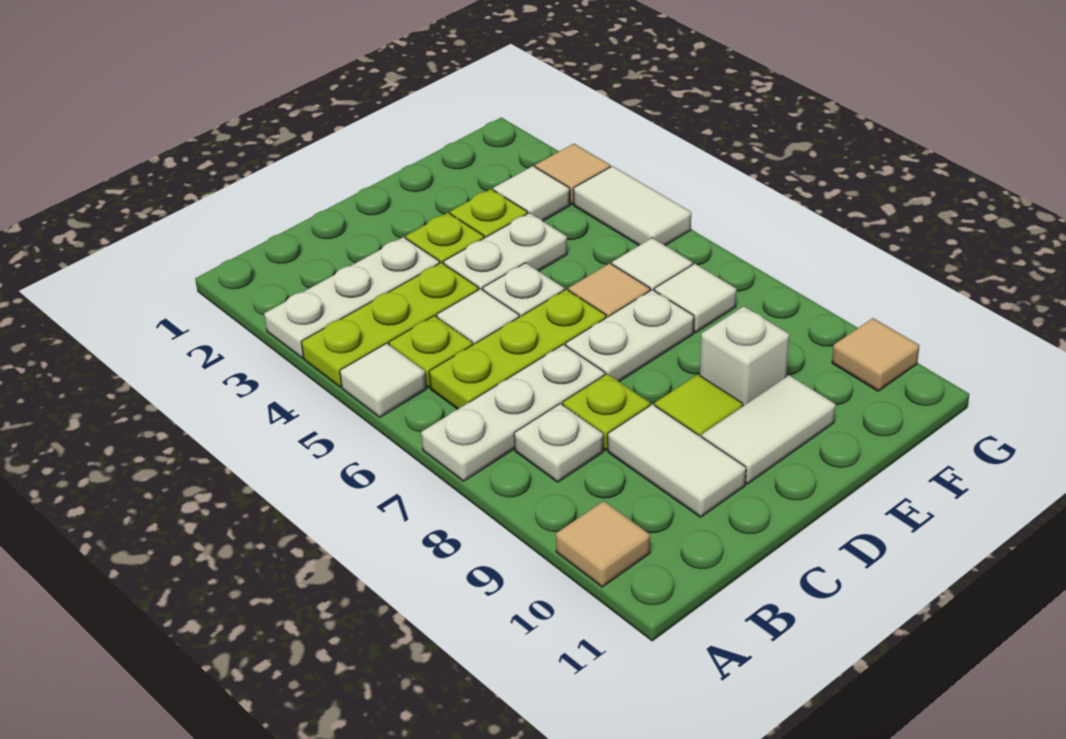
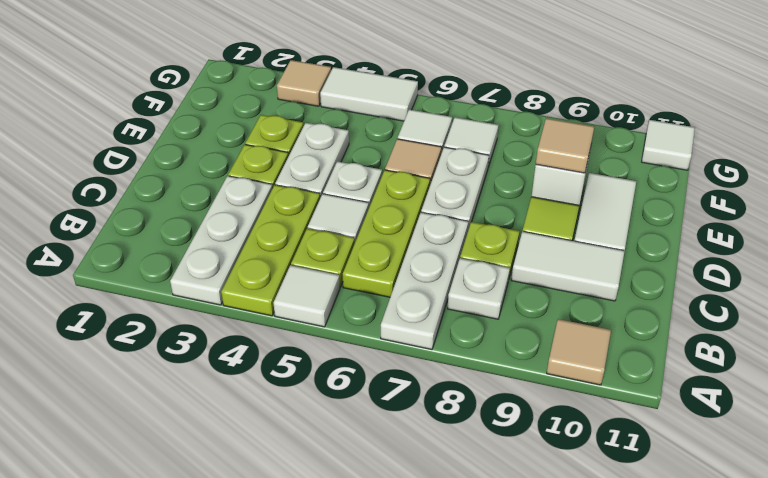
white 1x1 tile [493,166,570,221] -> white 1x1 tile moved to [642,120,695,170]
tan 1x1 tile [832,318,920,391] -> tan 1x1 tile moved to [536,118,594,173]

